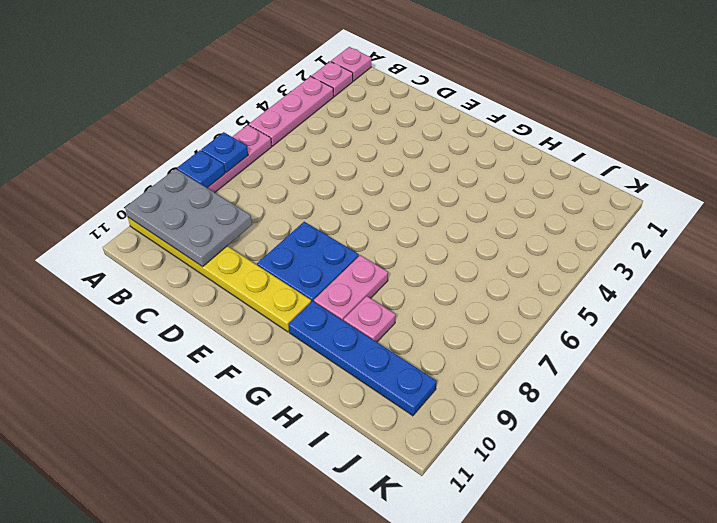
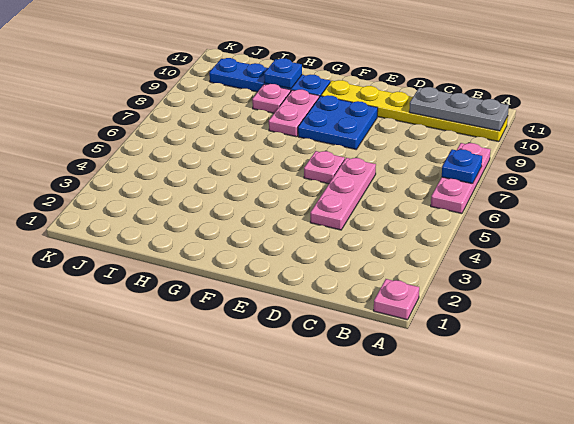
pink 1x1 plate [312,61,353,96] -> pink 1x1 plate moved to [304,151,345,184]
pink 1x3 plate [249,76,334,146] -> pink 1x3 plate moved to [310,158,376,230]
blue 1x1 plate [177,150,225,188] -> blue 1x1 plate moved to [264,58,302,89]
grey 2x3 plate [125,169,252,267] -> grey 1x3 plate [409,87,509,131]

